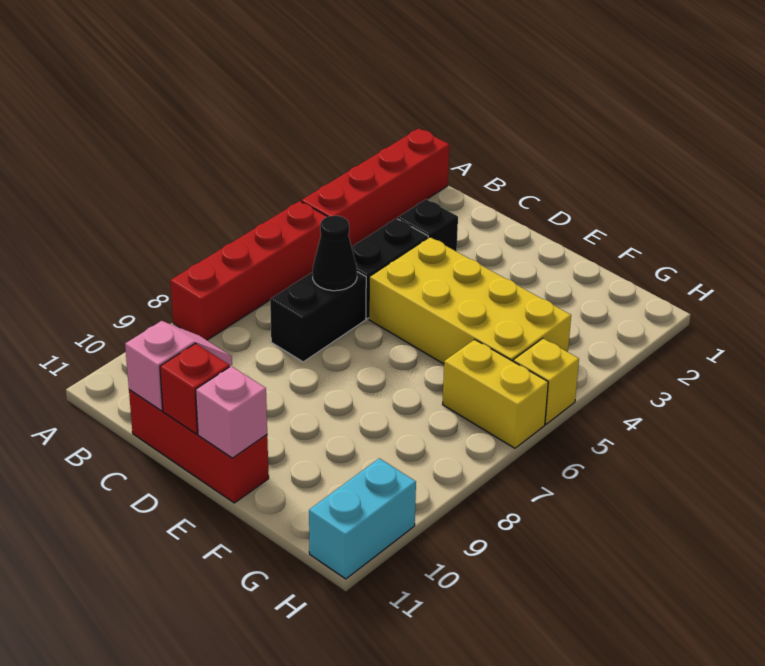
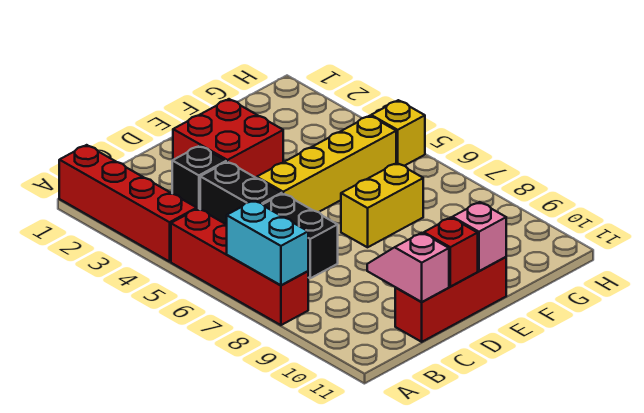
black 1x1 cone [313,216,357,291] -> none
none -> red 2x2 brick [173,99,283,178]
yellow 2x4 brick [369,237,571,364] -> yellow 1x4 brick [257,116,396,212]
yellow 1x2 brick [442,339,548,448] -> yellow 1x2 brick moved to [341,163,423,247]
cyan 1x2 brick [309,458,416,579] -> cyan 1x2 brick moved to [227,200,308,285]

